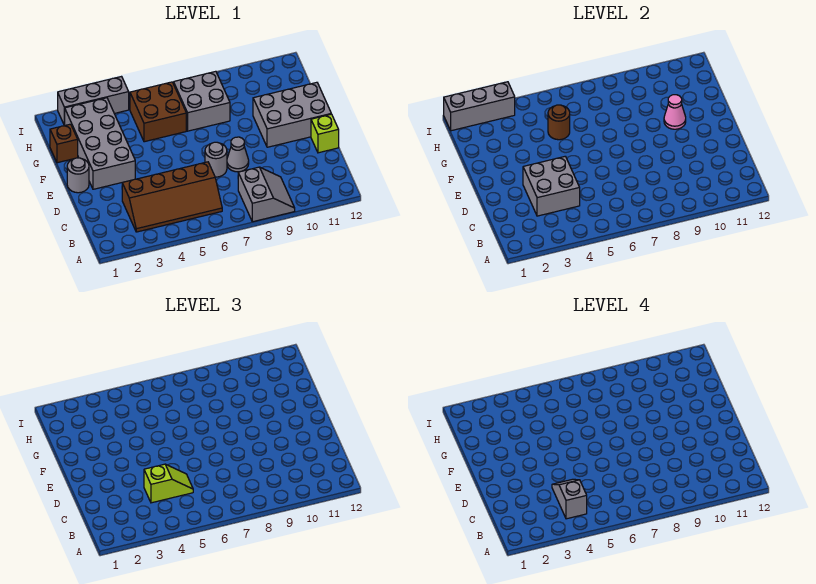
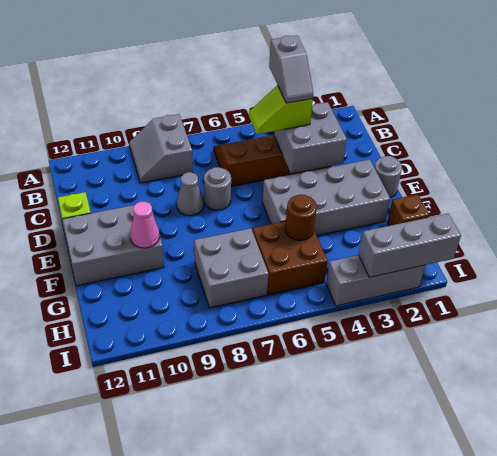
grey 2x4 brick [65,98,135,189] -> grey 2x4 brick turned to [263,160,390,236]

